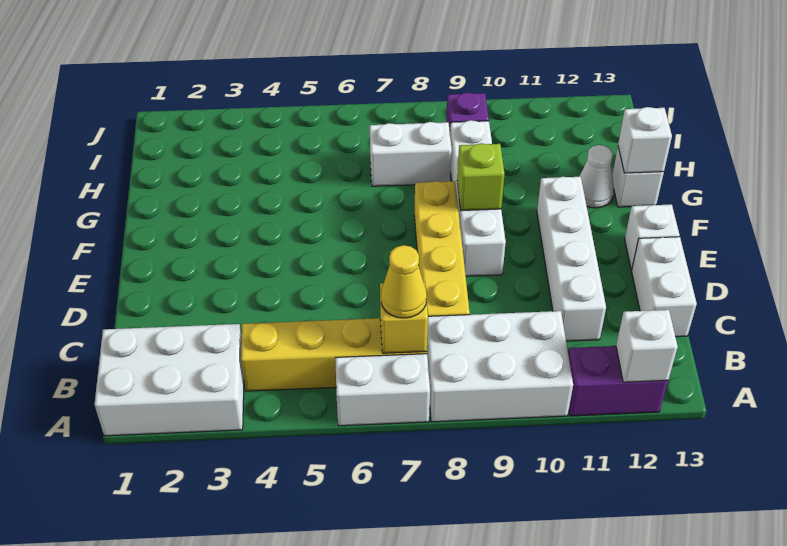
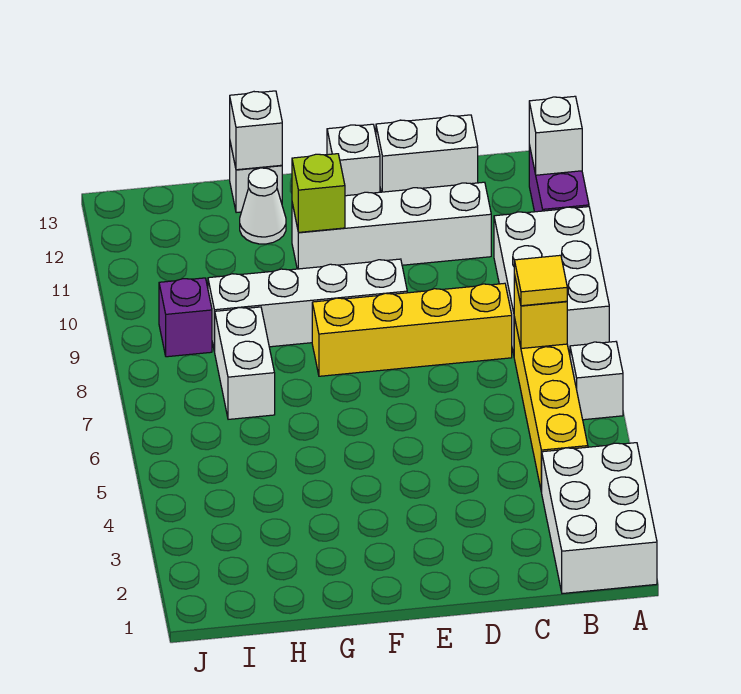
white 1x2 brick [335,354,430,426] -> white 1x1 brick [570,342,623,420]
yellow 1x1 cone [381,245,427,318] -> yellow 1x1 tile [514,255,567,306]
lime 1x1 brick [457,143,504,211] -> lime 1x1 brick moved to [292,154,345,232]

